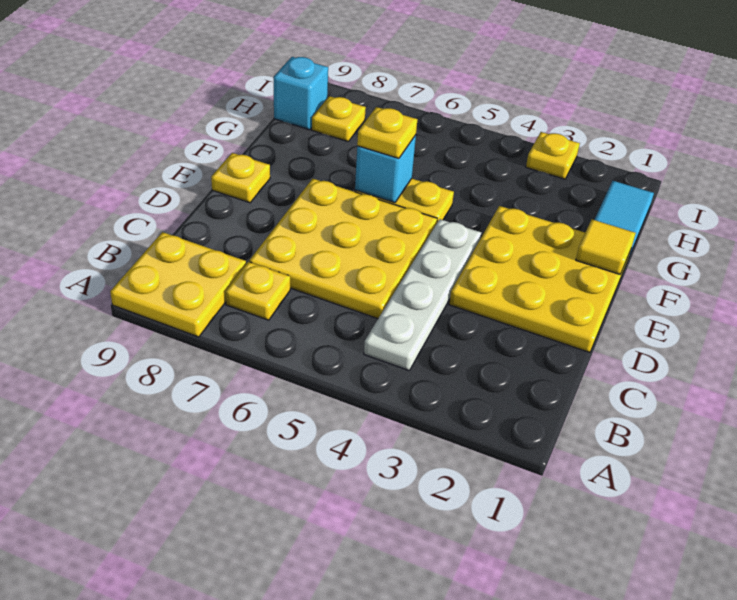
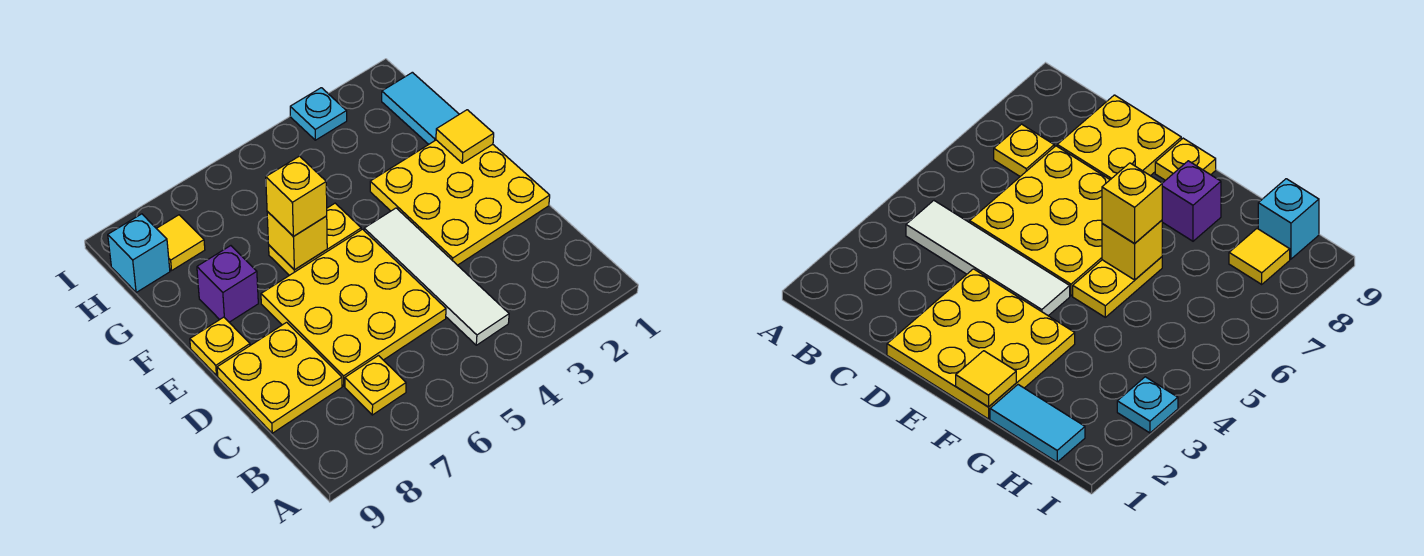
yellow 2x2 plate [110,232,246,337] -> yellow 2x2 plate moved to [217,322,342,433]
white 1x4 plate [364,219,481,371] -> white 1x4 tile [364,208,509,345]
cyan 1x1 brick [355,135,416,203] -> yellow 1x1 brick [267,212,327,270]
yellow 1x1 plate [357,107,417,158] -> yellow 1x1 brick [266,156,327,236]
none -> purple 1x1 brick [197,246,258,322]
yellow 1x1 plate [312,96,366,141] -> yellow 1x1 tile [156,215,205,270]
yellow 1x1 plate [526,132,580,179] -> cyan 1x1 plate [290,88,347,140]

